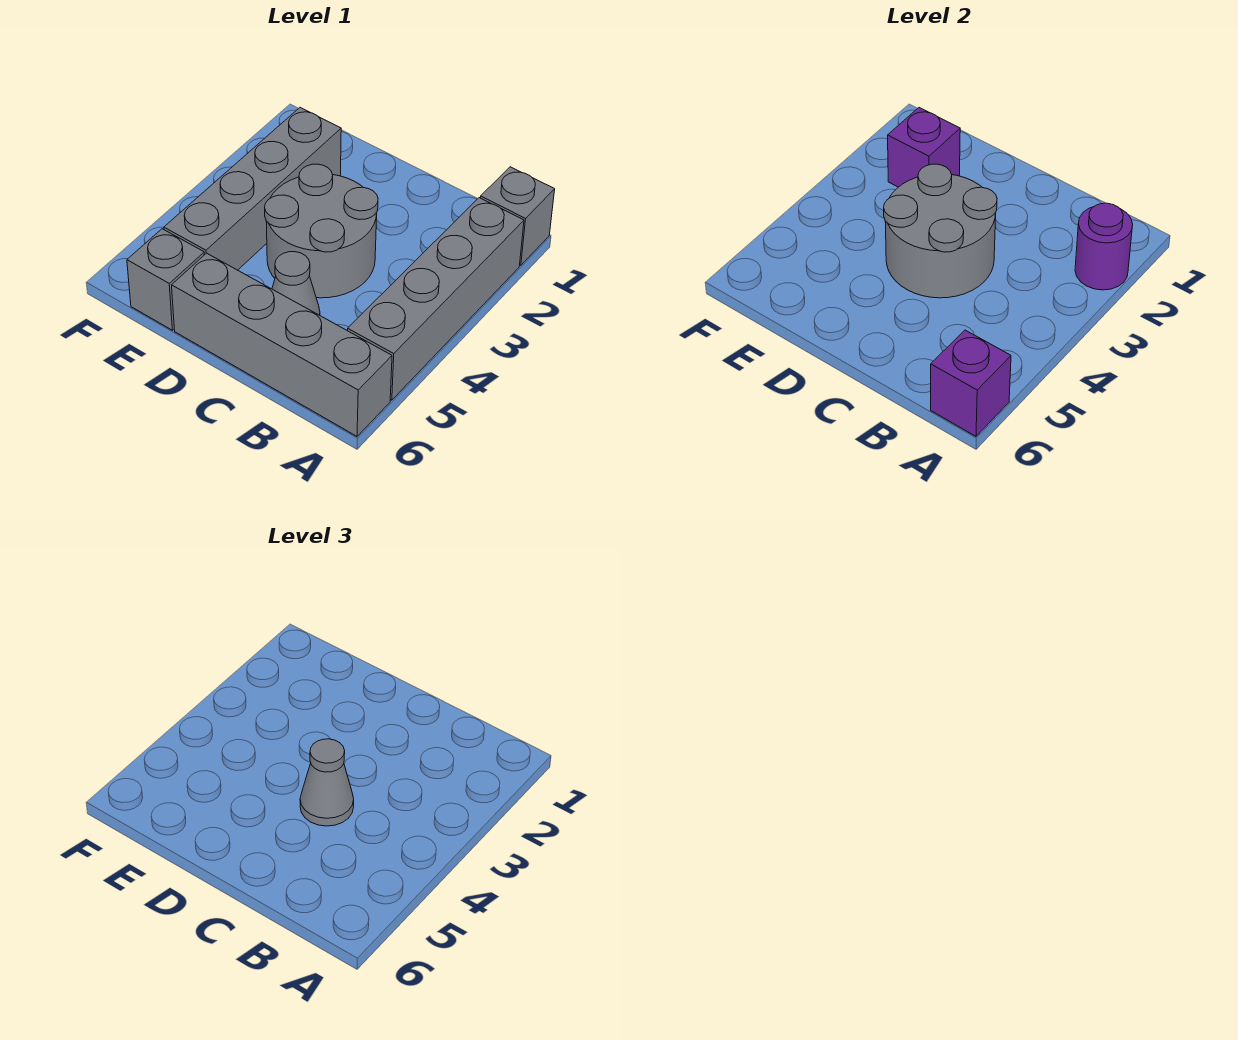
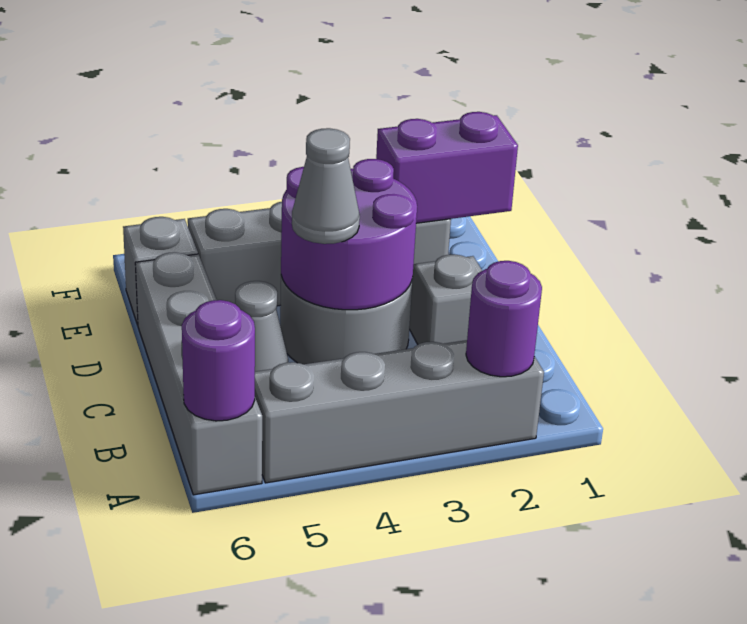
grey 1x1 brick [481,167,555,265] -> grey 1x1 brick moved to [409,254,482,344]
purple 1x1 brick [931,330,1011,436] -> purple 1x1 round brick [182,300,255,421]
grey 2x2 round brick [884,164,997,298] -> purple 2x2 round brick [281,159,417,310]
purple 1x1 brick [888,108,960,187] -> purple 1x2 brick [376,112,518,223]

